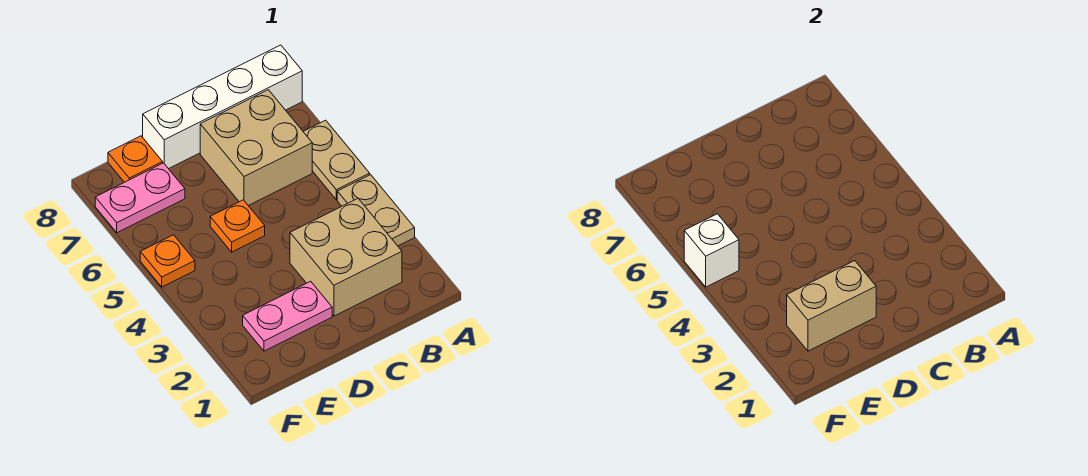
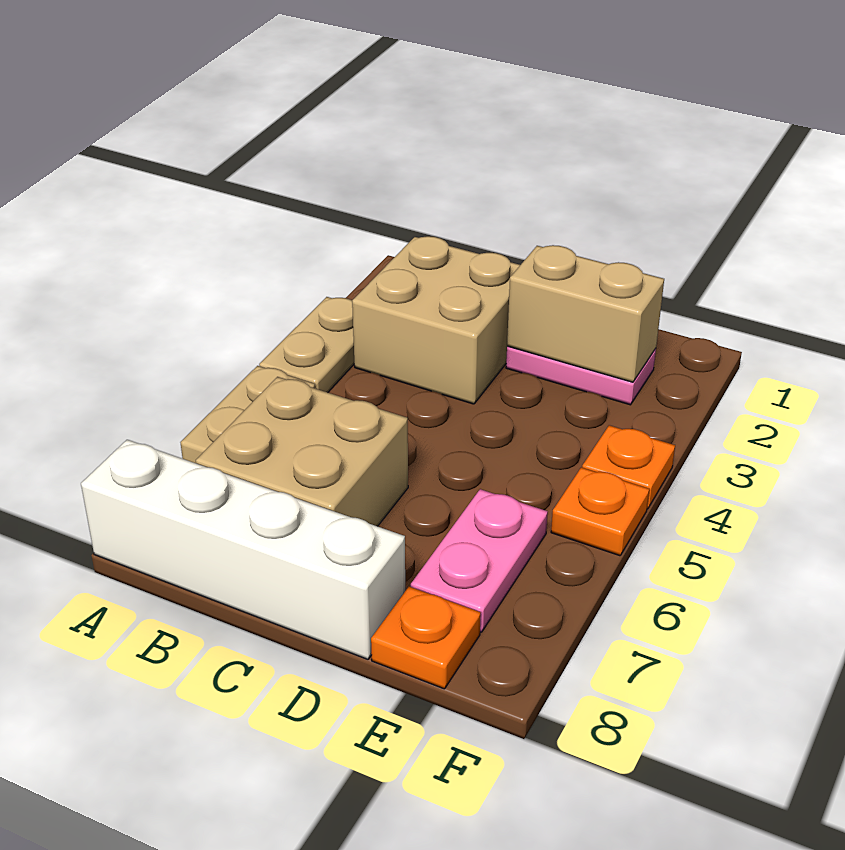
orange 1x1 plate [210,200,265,252] -> orange 1x1 plate moved to [582,425,675,509]
pink 1x2 plate [95,163,185,233] -> pink 1x2 plate turned to [411,489,548,632]
white 1x1 brick [684,214,739,287] -> none

